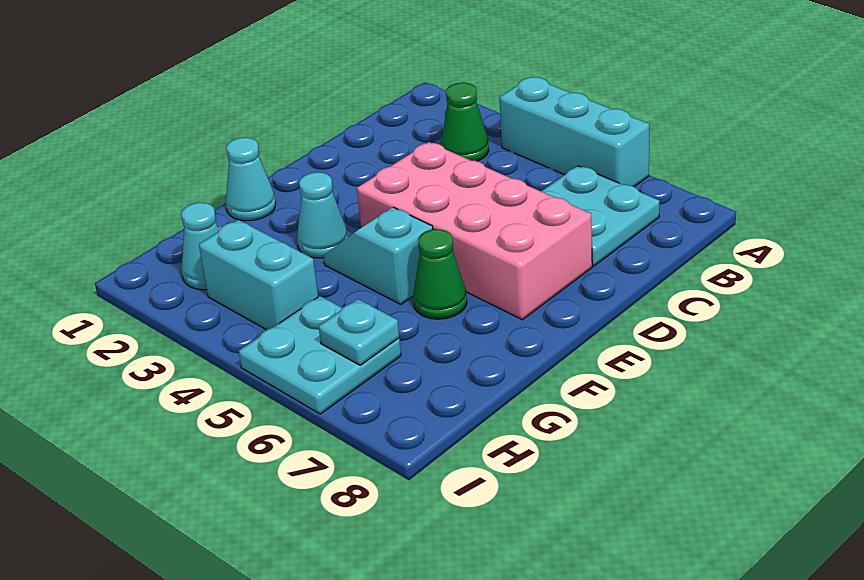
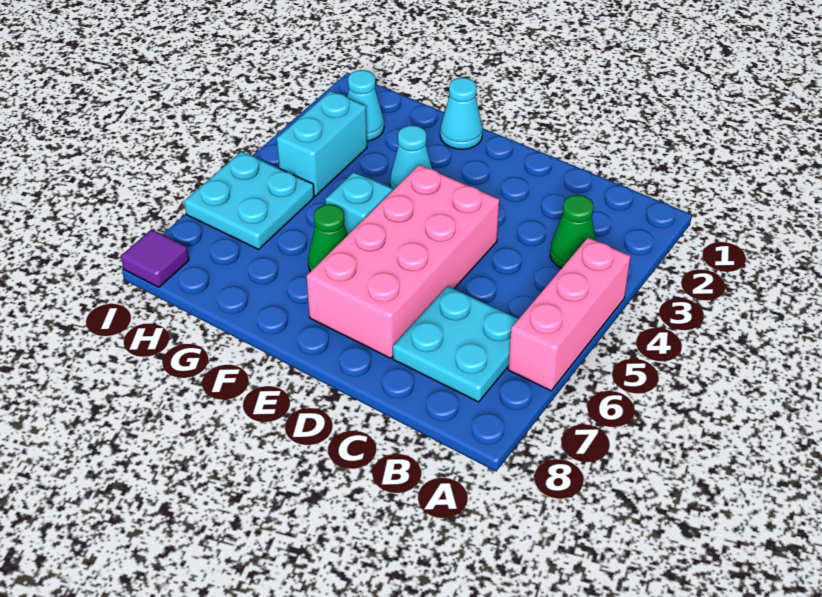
cyan 1x3 brick [499,77,649,187] -> pink 1x3 brick [508,238,631,391]
cyan 1x1 plate [319,299,399,365] -> none
none -> purple 1x1 tile [121,229,189,287]

